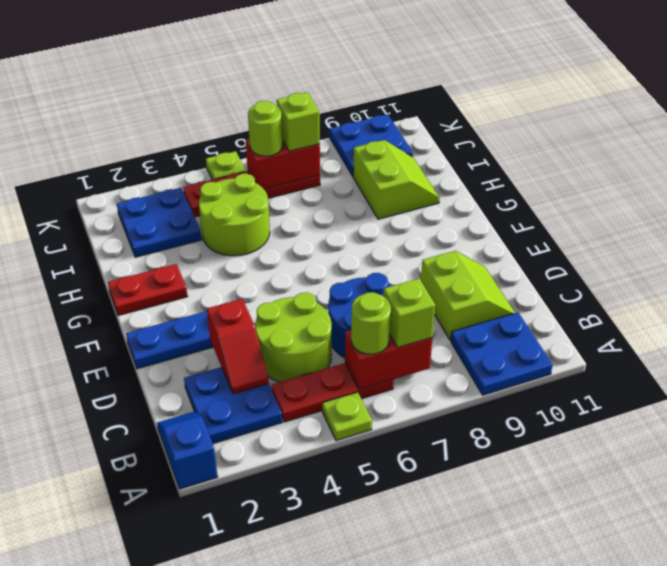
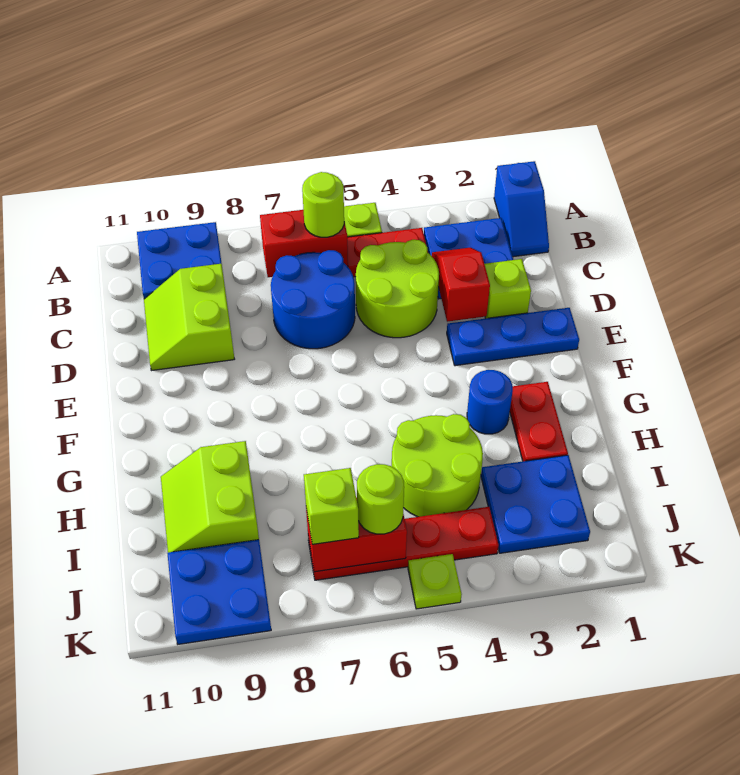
lime 1x1 brick [383,279,435,348] -> lime 1x1 brick moved to [485,259,531,318]
red 1x2 plate [108,264,188,316] -> red 1x2 plate turned to [510,382,568,461]
none -> blue 1x1 round brick [467,370,513,434]

